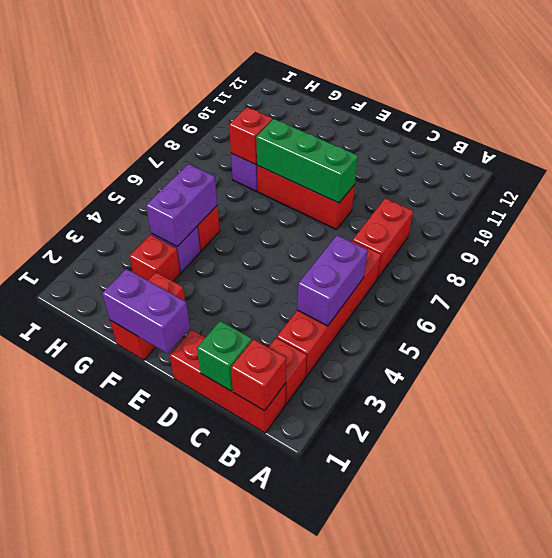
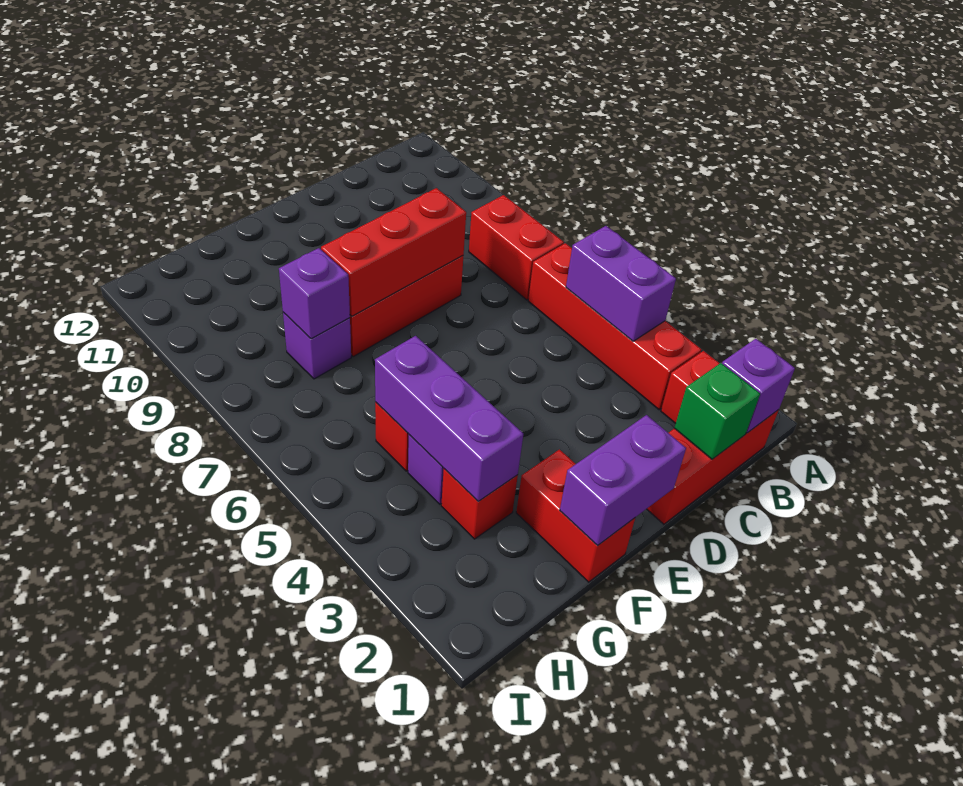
red 1x1 brick [231,339,286,411] -> purple 1x1 brick [722,339,795,433]
green 1x3 brick [256,119,358,203] -> red 1x3 brick [321,188,466,316]
purple 1x2 brick [146,164,217,247] -> purple 1x3 brick [375,336,523,501]
red 1x1 brick [229,107,273,165] -> purple 1x1 brick [279,248,350,339]

